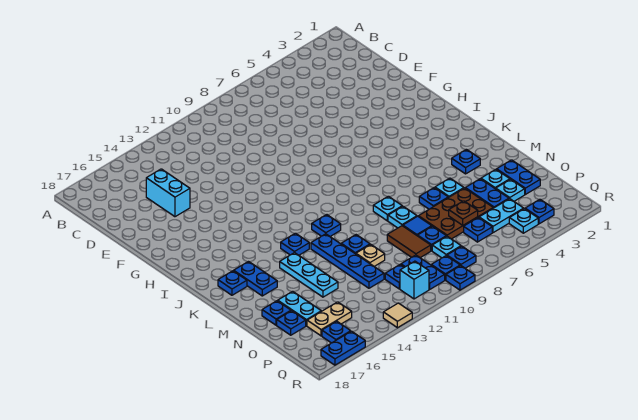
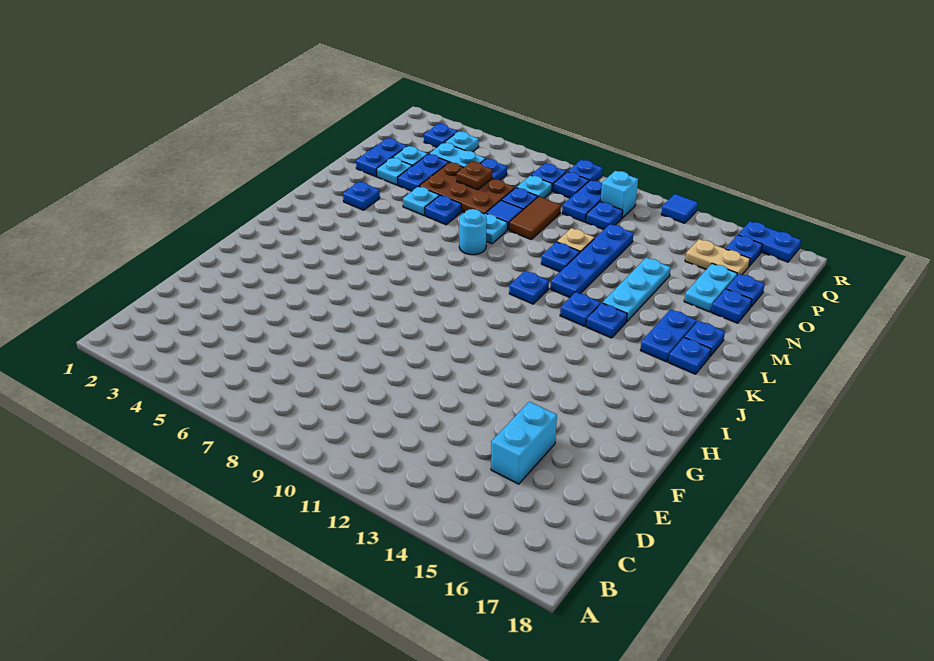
none -> blue 1x1 plate [586,303,627,338]
cyan 1x1 plate [373,196,402,221] -> cyan 1x1 round brick [459,209,487,255]
none -> blue 1x1 plate [684,321,725,356]
tan 1x1 tile [383,303,412,328] -> blue 1x1 tile [661,194,698,223]

